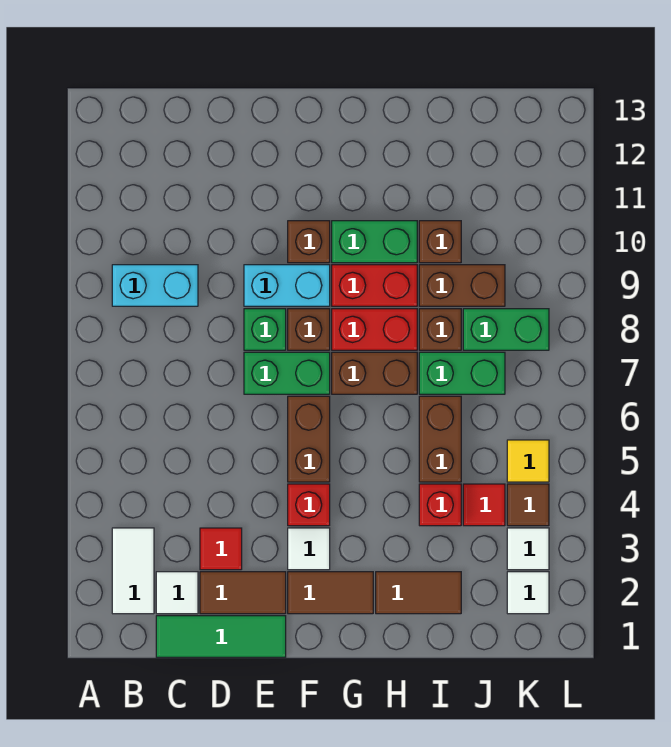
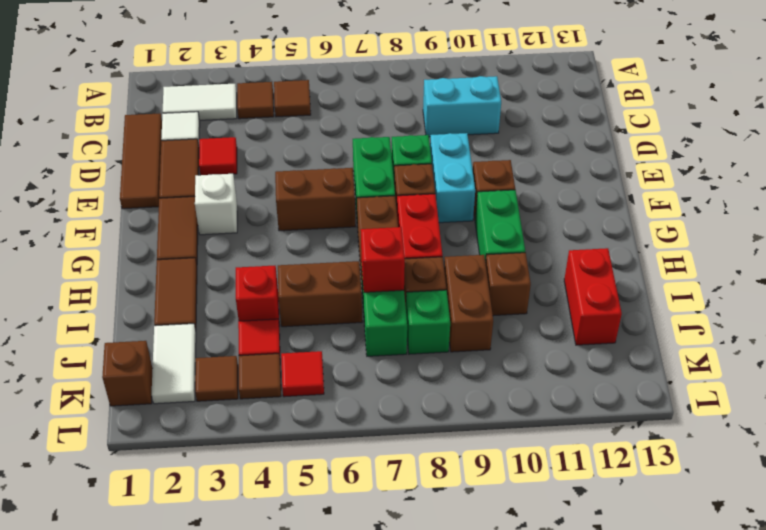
none -> brown 1x1 tile [237,82,274,119]
none -> brown 1x1 tile [274,80,311,117]
cyan 1x2 brick [112,265,198,306] -> cyan 1x2 brick turned to [423,76,501,137]
green 1x3 tile [156,616,286,657] -> brown 1x3 tile [120,113,162,209]
white 1x1 tile [288,528,330,570] -> white 1x1 brick [195,174,237,235]
red 1x1 brick [288,484,330,526] -> red 1x1 brick moved to [361,227,405,292]
red 1x2 brick [332,265,417,306] -> red 1x2 brick moved to [564,248,622,345]
green 1x2 brick [463,309,549,350] -> green 1x1 brick [406,290,450,354]
none -> brown 1x1 brick [102,341,153,406]
white 1x1 tile [507,572,549,614] -> white 1x2 tile [152,324,196,404]
white 1x1 tile [507,528,549,570] -> brown 1x1 tile [195,356,238,401]
yellow 1x1 tile [507,440,549,482] -> red 1x1 tile [281,351,324,397]

